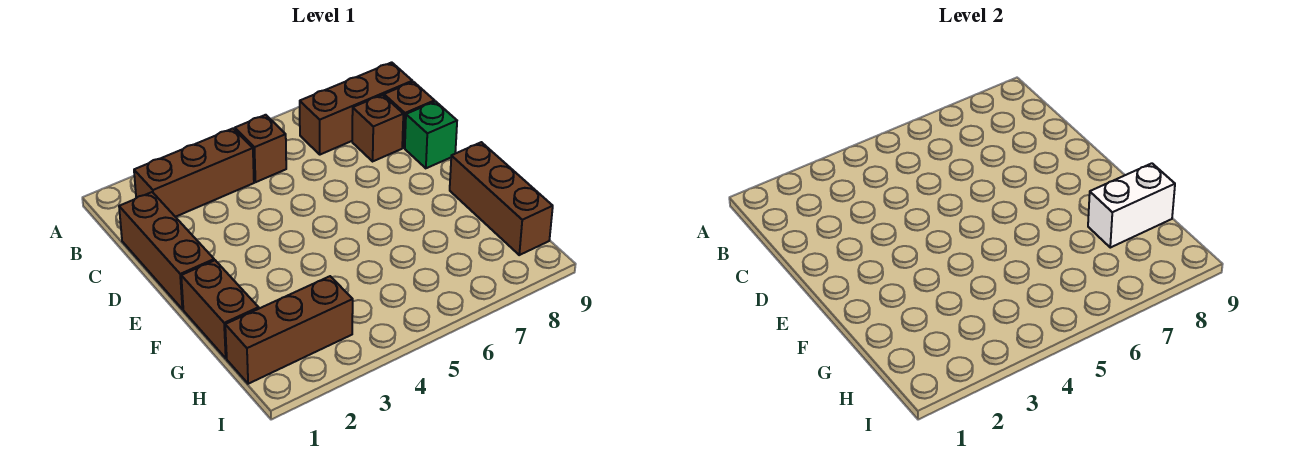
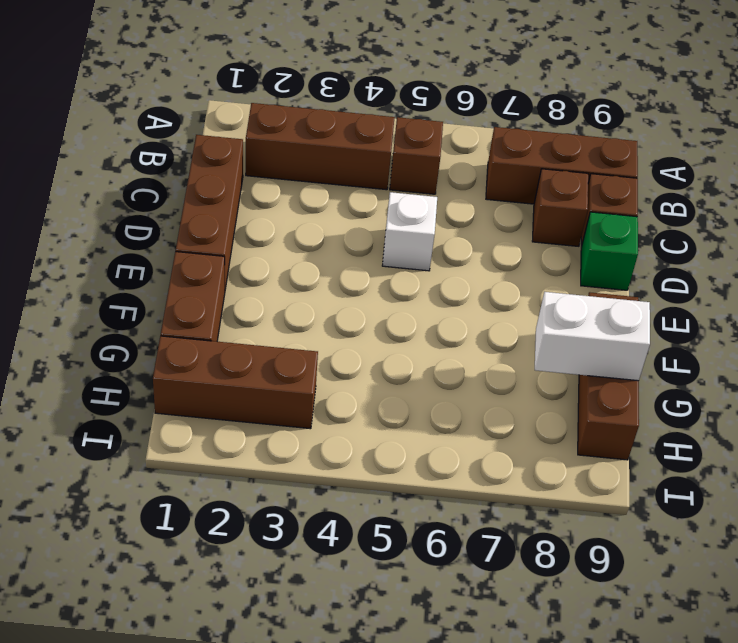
none -> white 1x1 brick [382,192,437,271]

